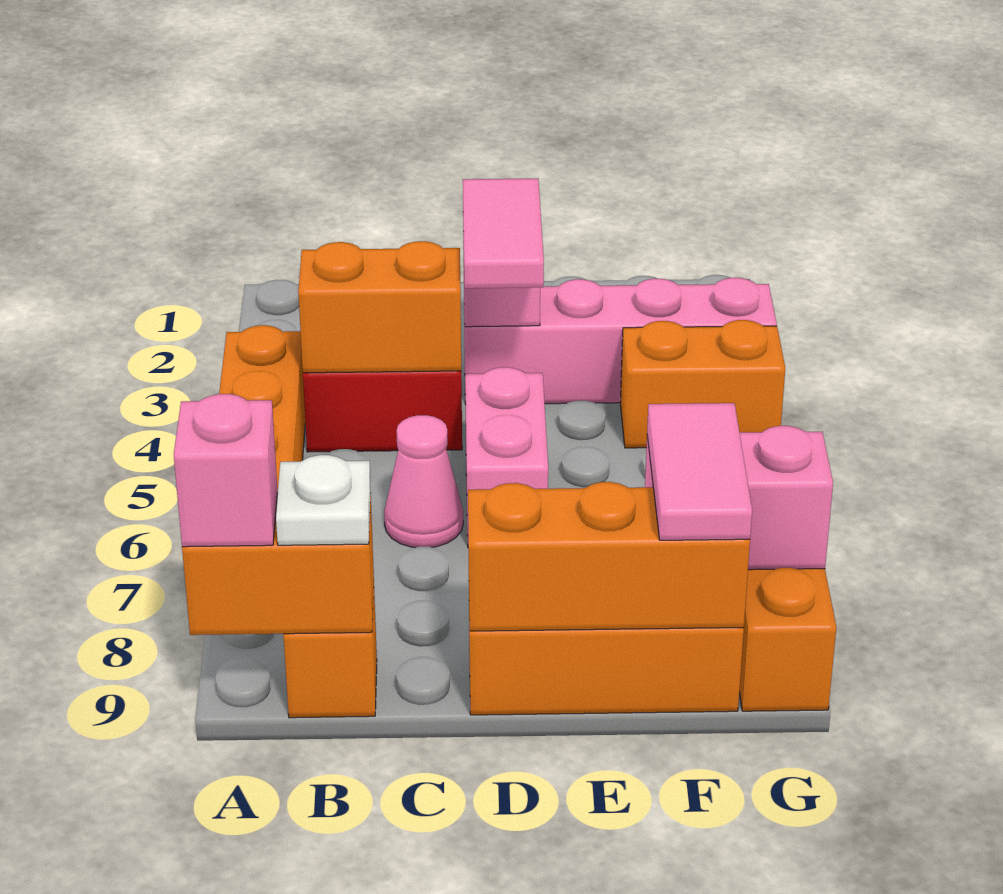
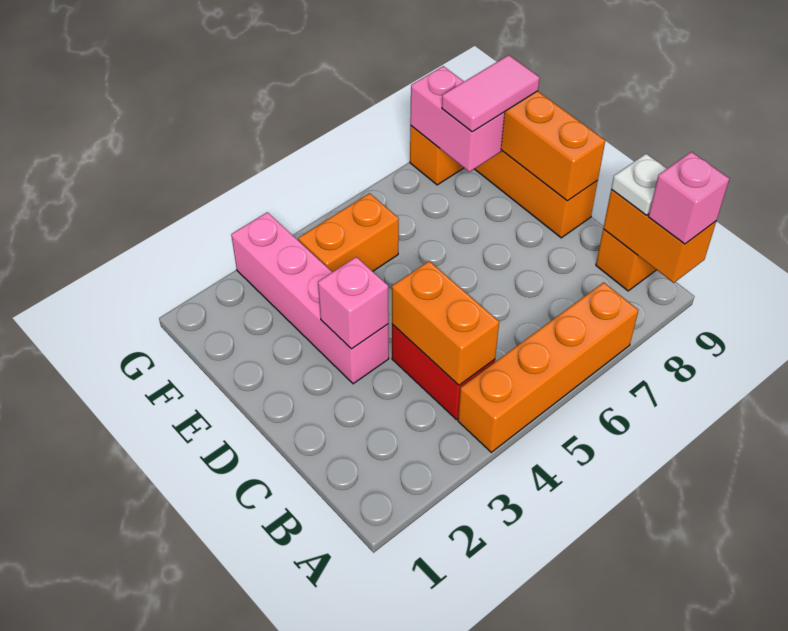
pink 1x1 cone [384,415,463,548] -> none
pink 1x2 tile [463,178,544,288] -> none
pink 1x2 brick [465,367,548,536] -> none
orange 1x2 brick [620,320,785,448] -> orange 1x2 brick turned to [298,193,399,272]

